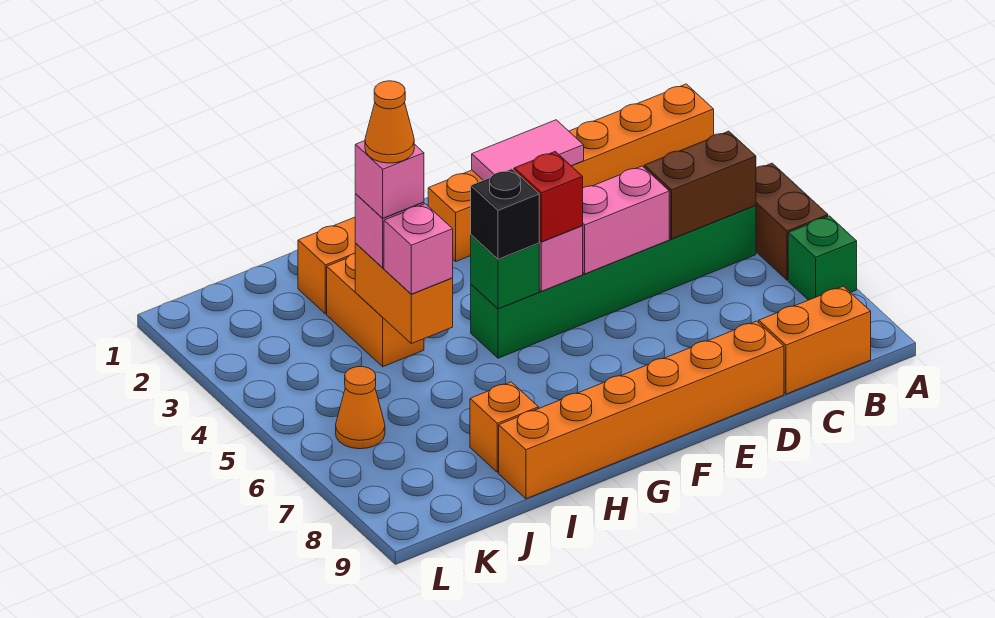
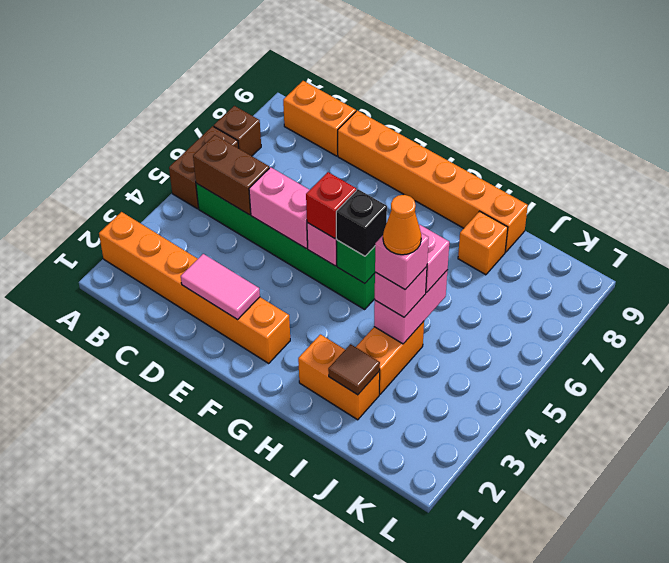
green 1x1 brick [788,216,857,300] -> brown 1x1 brick [214,106,261,156]
none -> brown 1x1 tile [328,344,380,395]
orange 1x2 brick [355,244,453,344] -> pink 1x2 brick [374,271,447,344]
orange 1x1 cone [336,367,385,449] -> none

